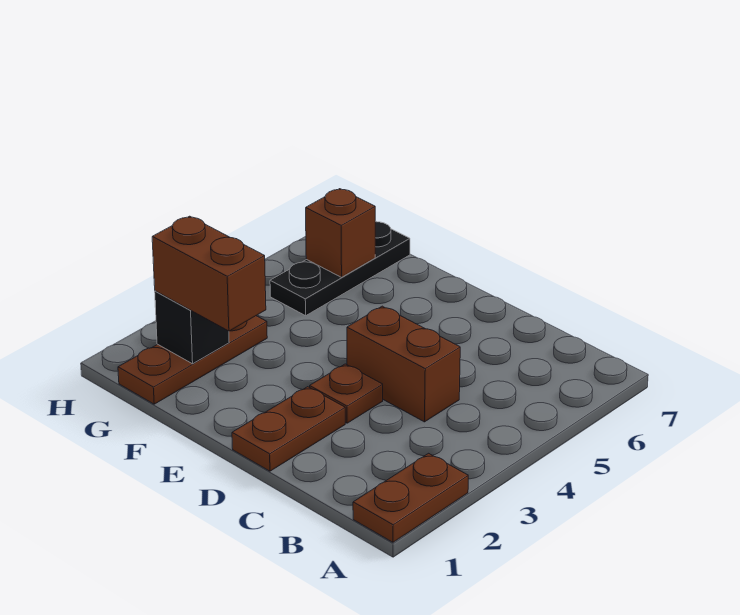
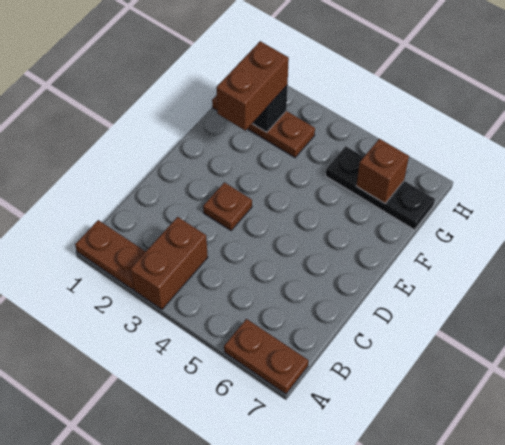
brown 1x2 brick [347,306,460,422] -> brown 1x2 brick moved to [130,217,208,309]
brown 1x2 plate [232,387,345,471] -> brown 1x2 plate moved to [224,319,308,394]

